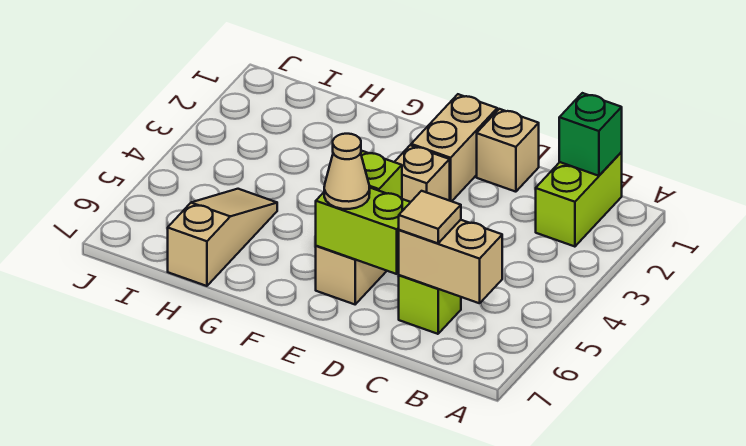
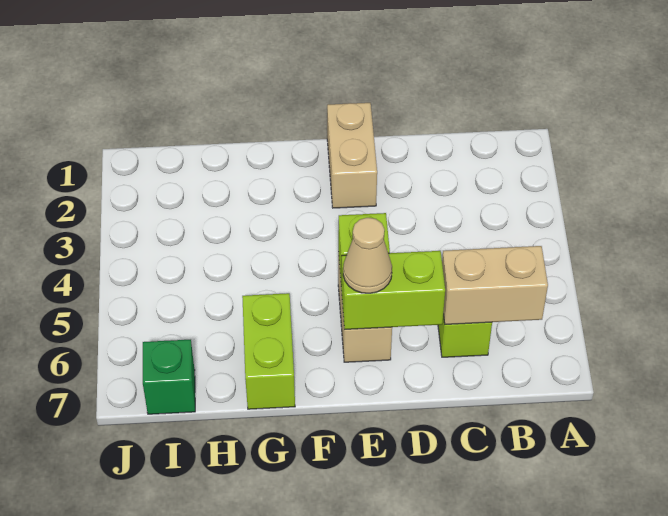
lime 1x2 brick [536,152,622,247] -> lime 1x2 brick moved to [242,293,295,409]
green 1x1 brick [559,93,622,176] -> green 1x1 brick moved to [143,340,195,414]
tan 1x1 tile [399,191,461,243] -> none
tan 1x1 brick [477,109,539,192] -> none
tan 1x1 brick [395,145,450,202] -> none
tan 1x3 slope [168,189,277,286] -> none

